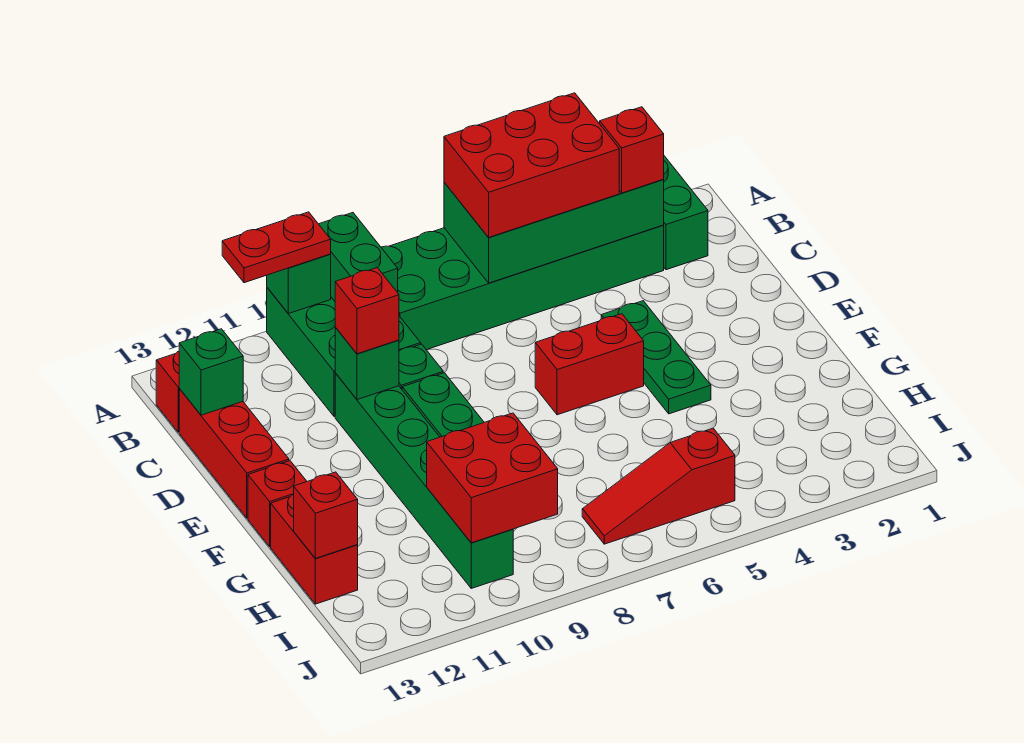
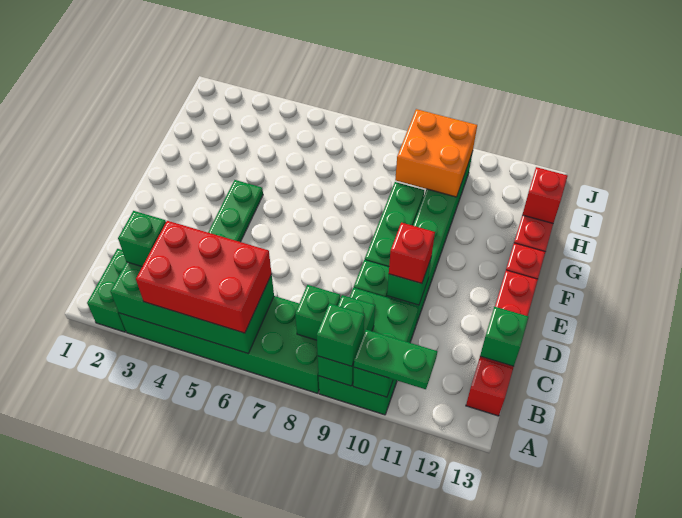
none -> green 1x1 brick [317,303,364,366]
red 1x2 plate [222,212,331,283] -> green 1x2 plate [354,330,437,389]
red 1x1 brick [600,107,664,193] -> green 1x1 brick [118,211,166,266]
none -> green 1x1 brick [295,285,340,340]
red 1x2 brick [535,314,644,415] -> none
red 2x2 brick [427,413,558,543] -> orange 2x2 brick [395,109,477,197]
red 1x3 slope [582,428,735,544] -> none

